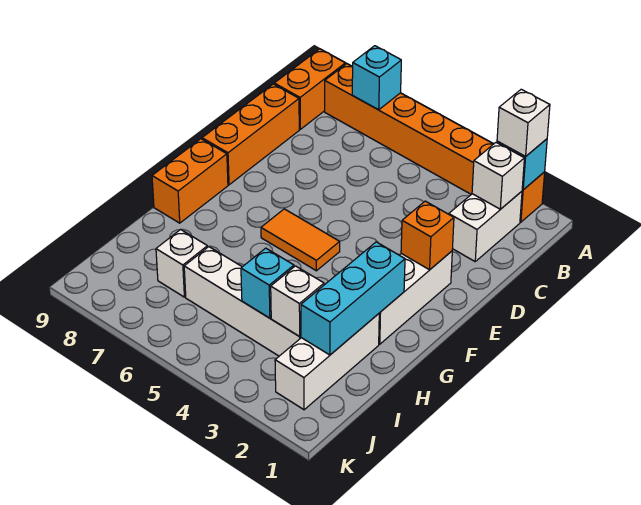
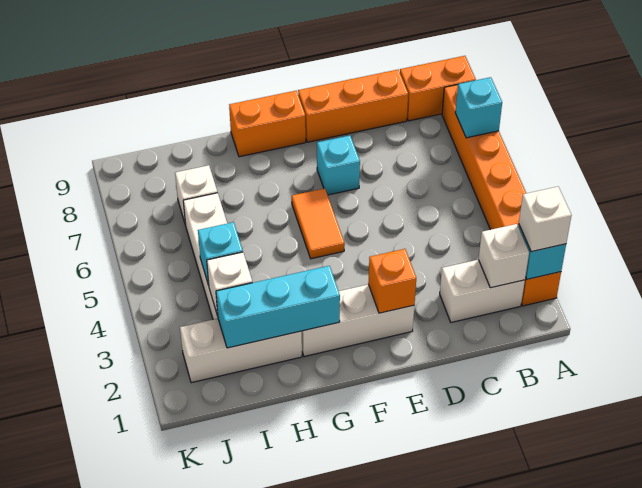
none -> cyan 1x1 brick [317,136,360,195]

